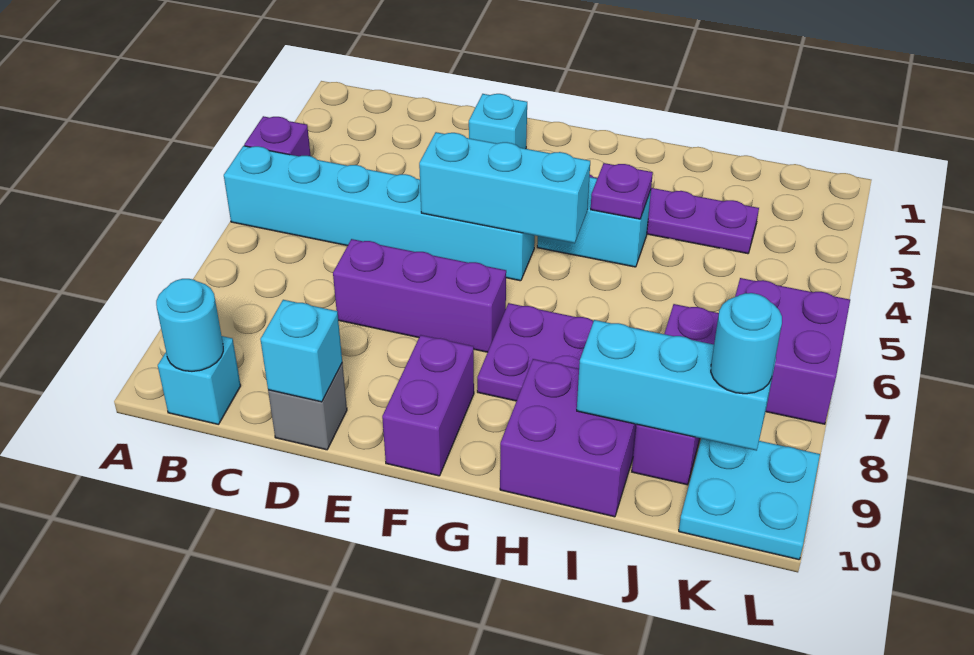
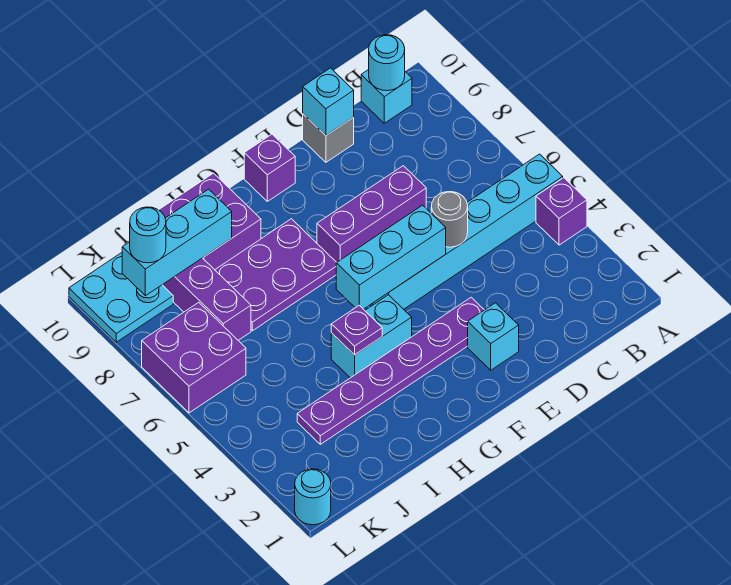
none -> grey 1x1 round brick [431,192,468,247]
purple 1x2 brick [382,335,474,476] -> purple 1x1 brick [244,134,295,201]
none -> cyan 1x1 round brick [295,469,331,525]

